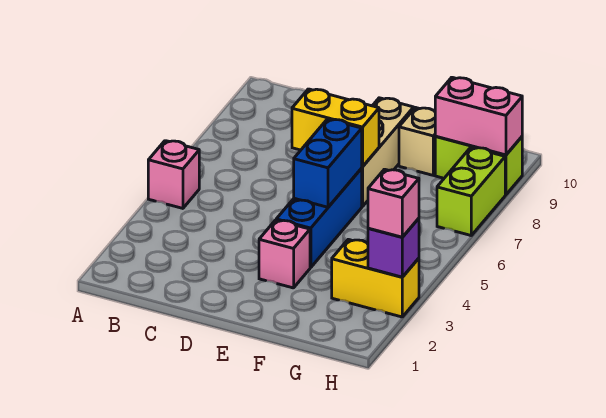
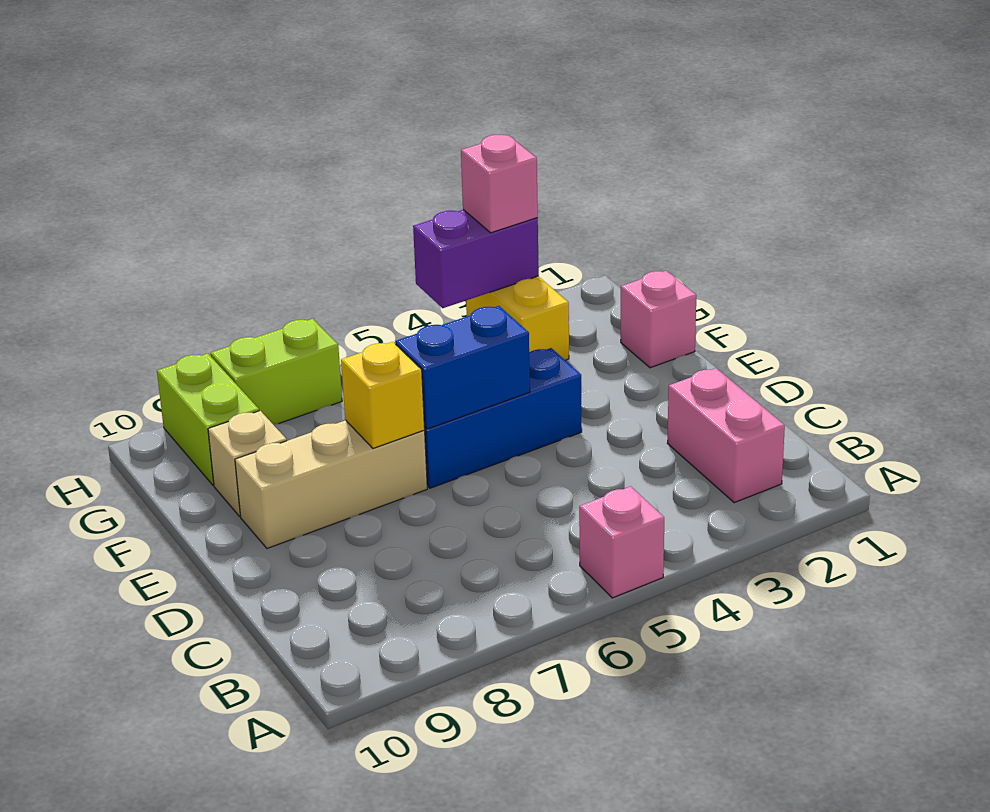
yellow 1x2 brick [292,89,379,167] -> yellow 1x1 brick [341,342,425,448]
pink 1x1 brick [259,220,310,288] -> pink 1x1 brick moved to [621,271,696,368]
pink 1x2 brick [435,77,522,155] -> pink 1x2 brick moved to [667,368,785,503]
purple 1x1 brick [368,218,419,277] -> purple 1x2 brick [413,210,539,308]

